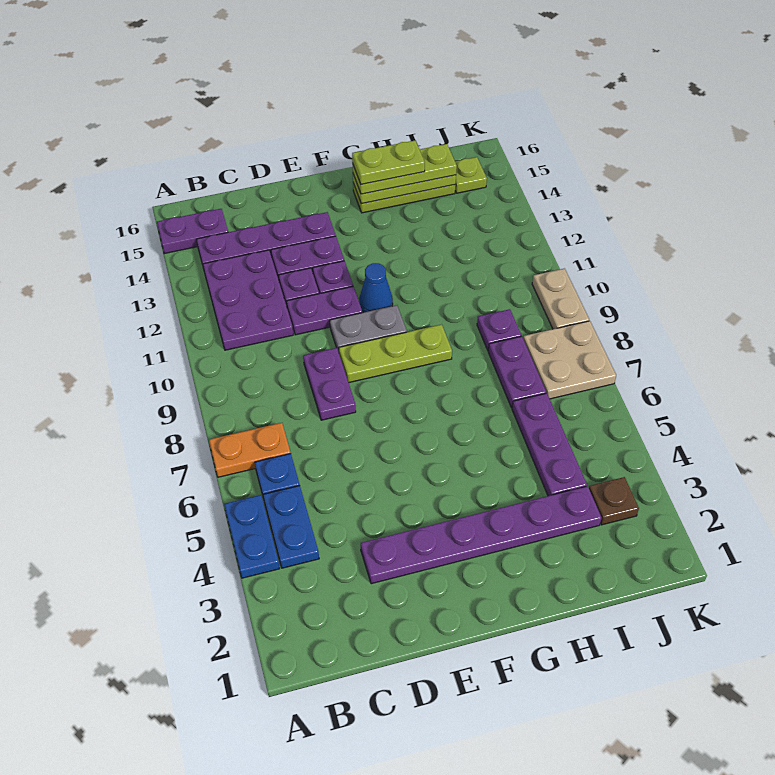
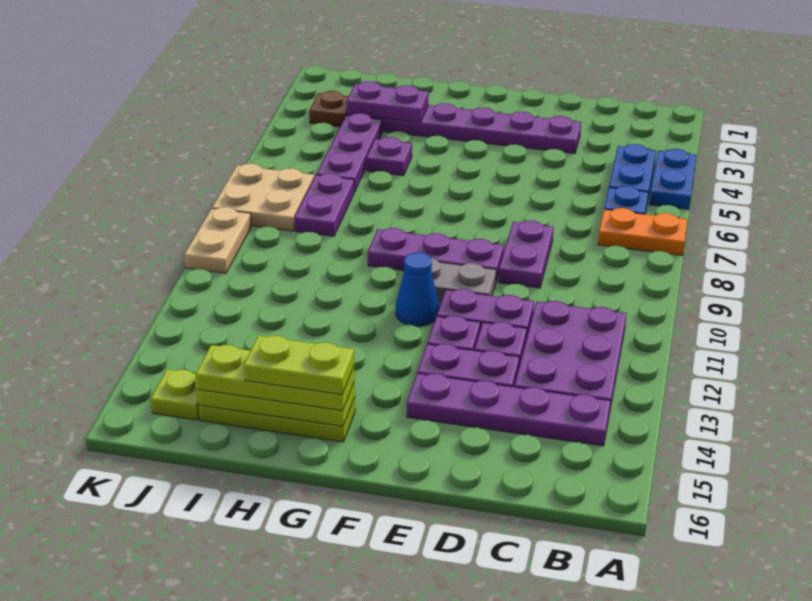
purple 1x2 plate [157,209,228,254] -> purple 1x2 plate moved to [346,81,429,122]
lime 1x3 plate [339,324,452,383] -> purple 1x3 plate [368,228,504,281]
purple 1x1 plate [477,309,521,350] -> purple 1x1 plate moved to [366,137,412,176]

